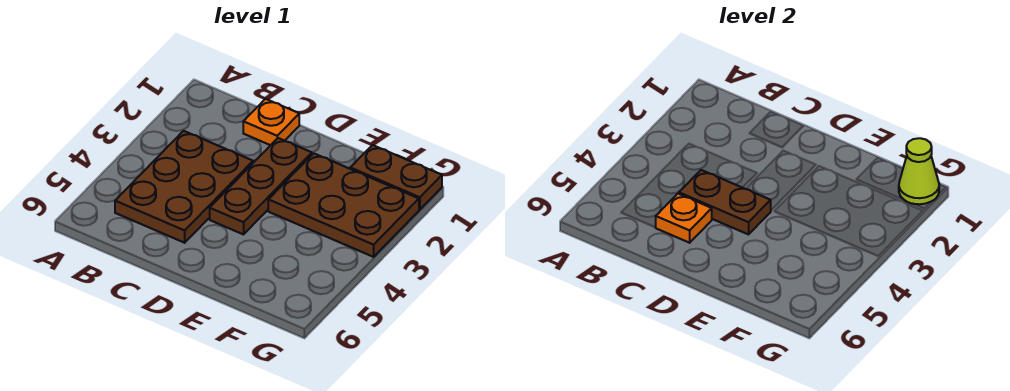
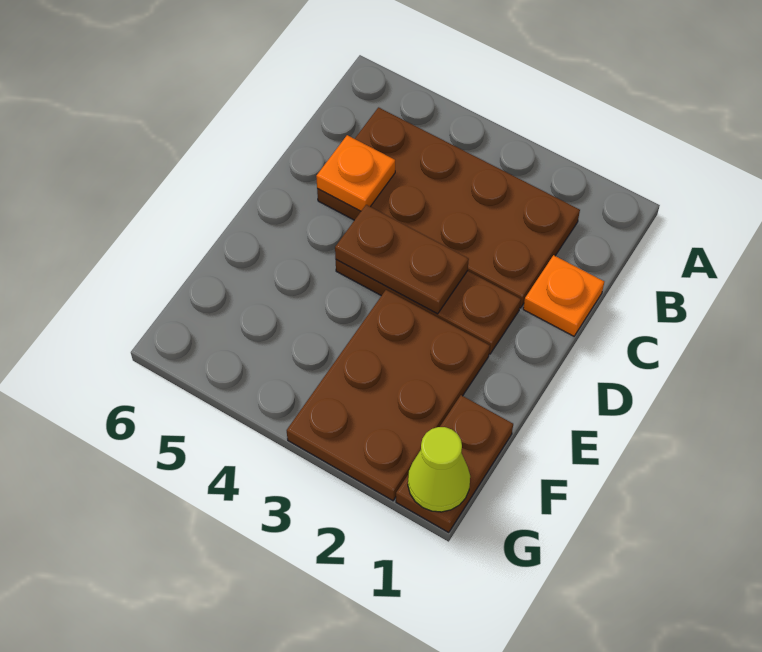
brown 2x3 plate [115,131,253,243] -> brown 2x4 plate [317,107,580,308]
brown 1x2 plate [679,170,771,234] -> brown 1x2 plate turned to [335,205,469,314]

